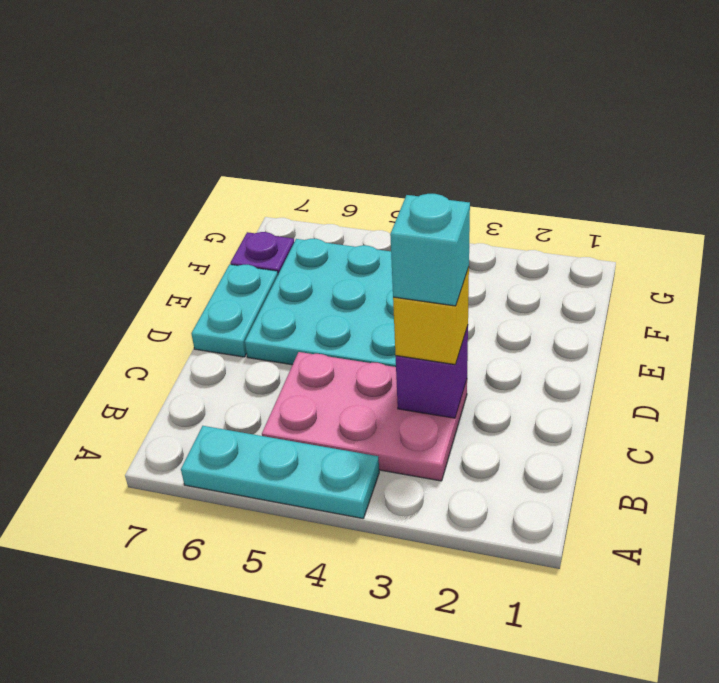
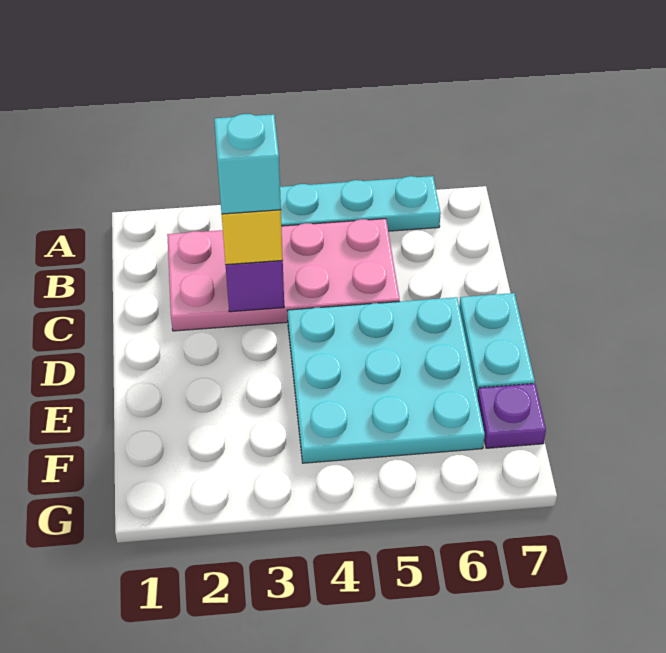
pink 2x3 plate [262,352,467,481] -> pink 2x4 plate [167,219,400,331]

